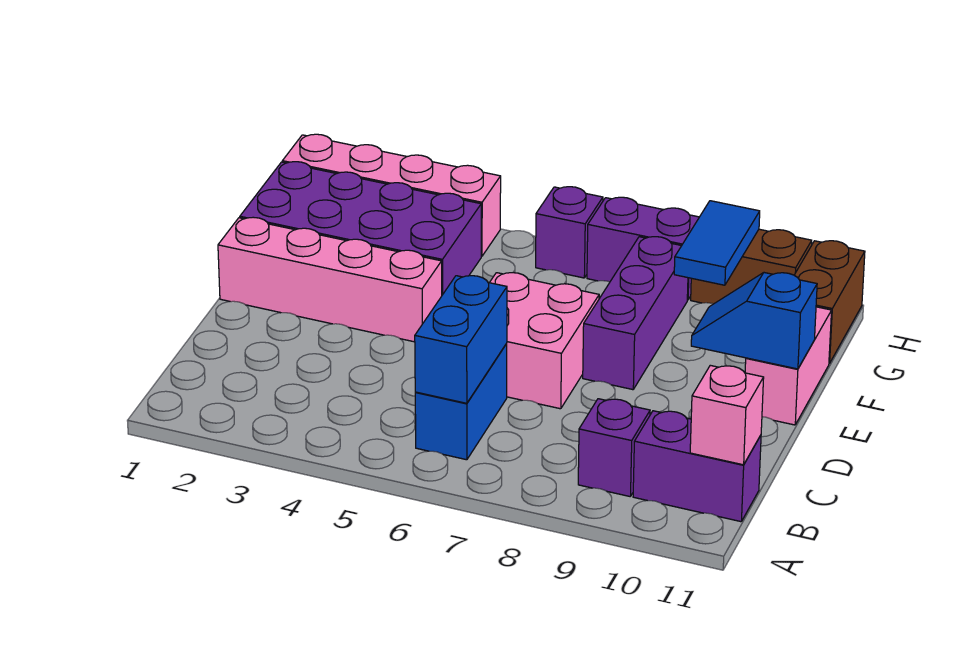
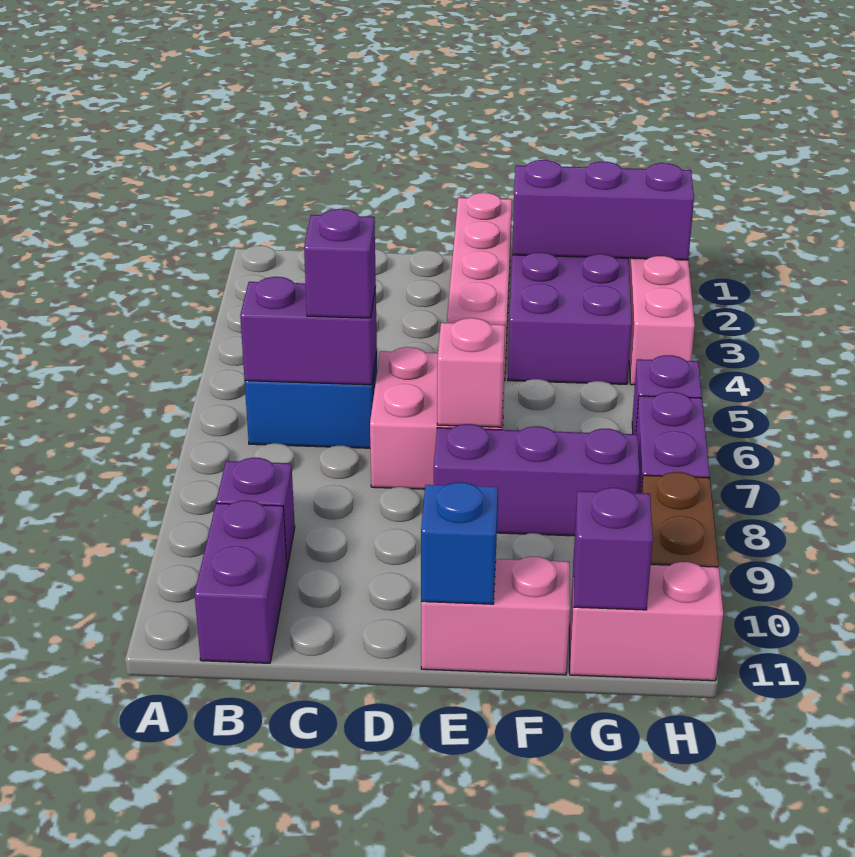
blue 1x2 brick [415,276,507,403] -> purple 1x2 brick [240,277,377,385]
pink 1x1 brick [690,365,764,465] -> pink 1x1 brick moved to [437,318,505,427]
none -> purple 1x1 brick [304,209,376,318]
none -> purple 1x3 brick [512,160,694,260]
blue 1x2 tile [674,201,760,285] -> none
brown 1x2 brick [794,241,865,364] -> pink 1x2 brick [570,562,723,681]
none -> purple 1x1 brick [573,488,653,610]

